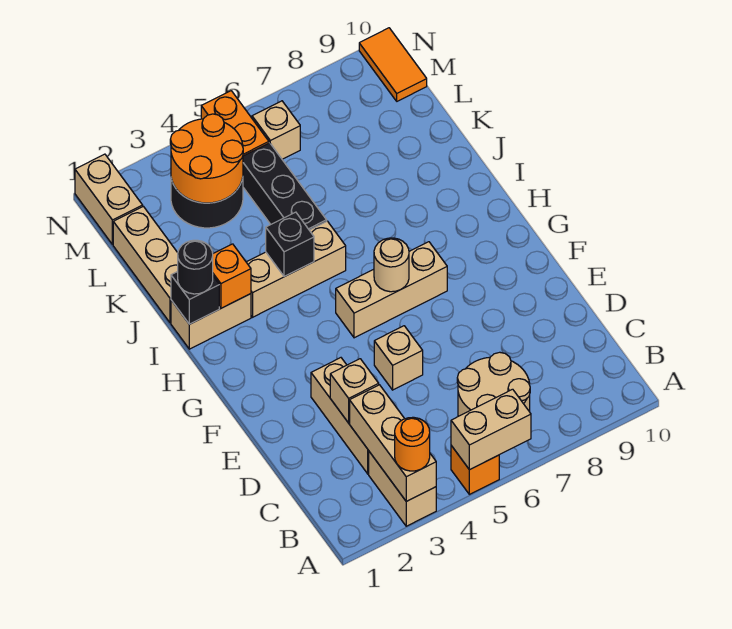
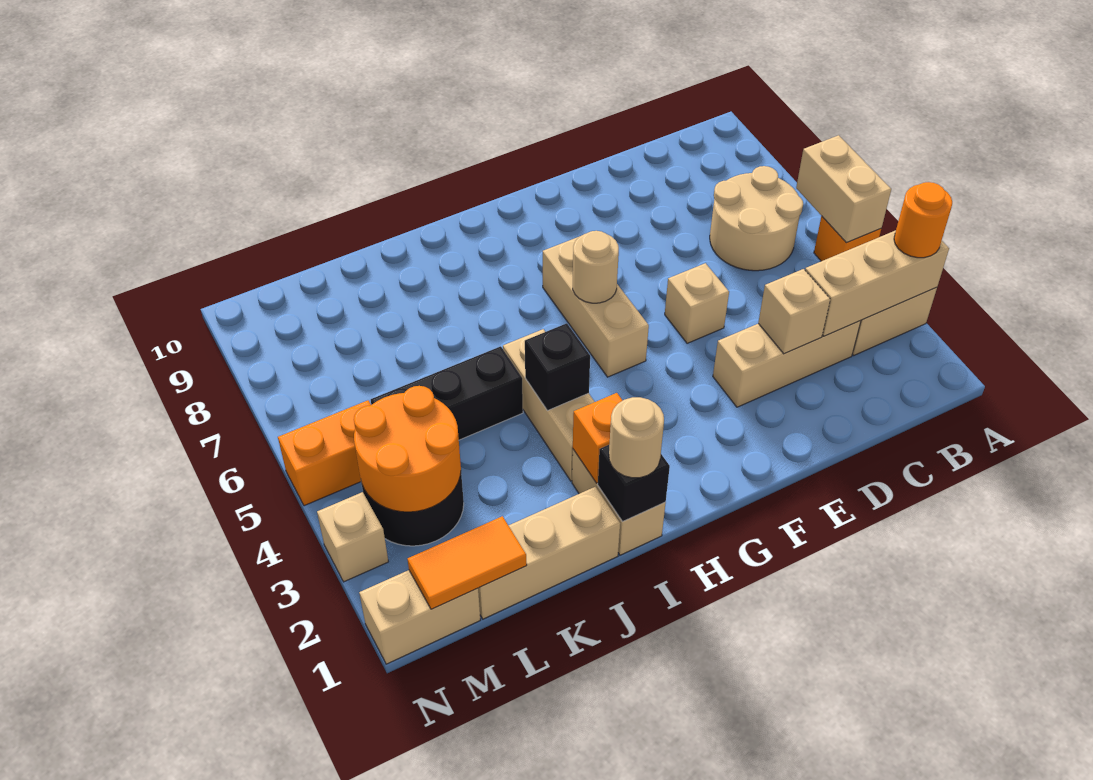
black 1x1 round brick [178,240,213,294] -> tan 1x1 round brick [609,397,664,478]
tan 1x1 brick [252,101,300,159] -> tan 1x1 brick moved to [317,492,388,582]
orange 1x2 tile [359,28,427,101] -> orange 1x2 tile moved to [407,516,527,609]

